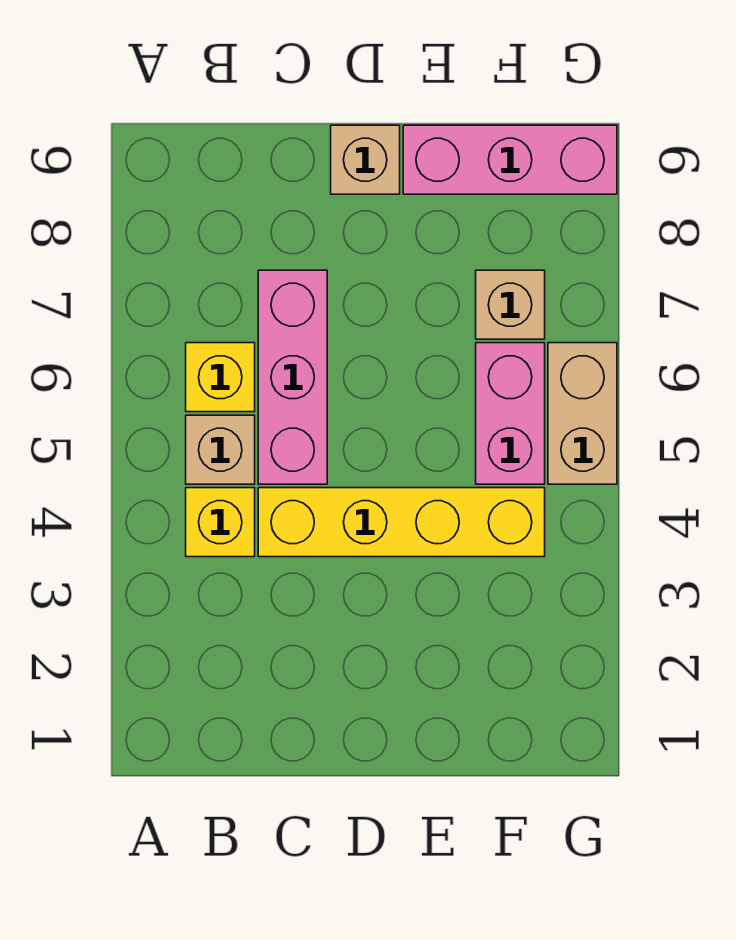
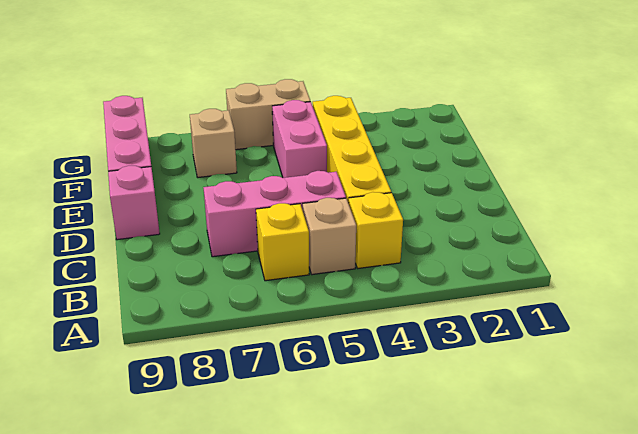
tan 1x1 brick [331,125,400,194] -> pink 1x1 brick [108,166,160,240]
pink 1x2 brick [476,343,545,484] -> pink 1x2 brick turned to [272,100,327,178]

